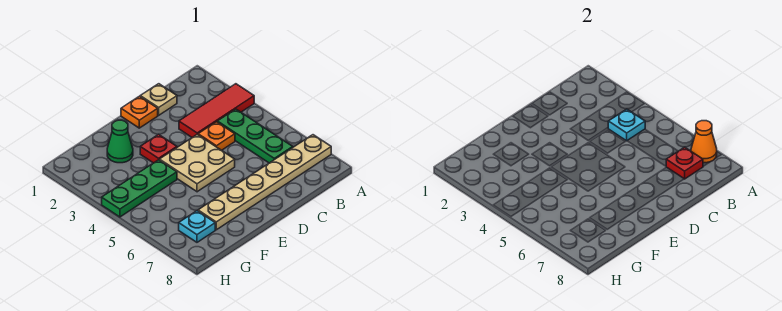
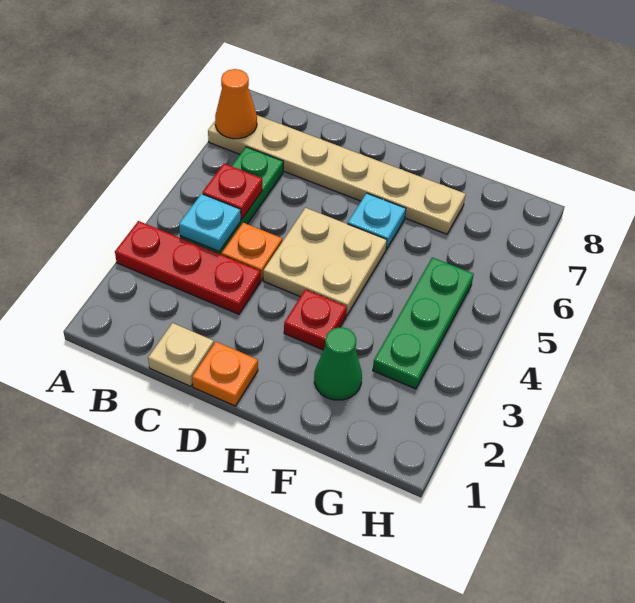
red 1x3 tile [179,84,254,137] -> red 1x3 plate [115,221,260,314]
red 1x1 plate [666,147,703,179] -> red 1x1 plate moved to [202,164,262,220]
green 1x3 plate [102,160,177,217] -> green 1x3 plate turned to [373,257,474,389]
cyan 1x1 plate [179,211,215,242] -> cyan 1x1 plate moved to [348,193,406,249]

